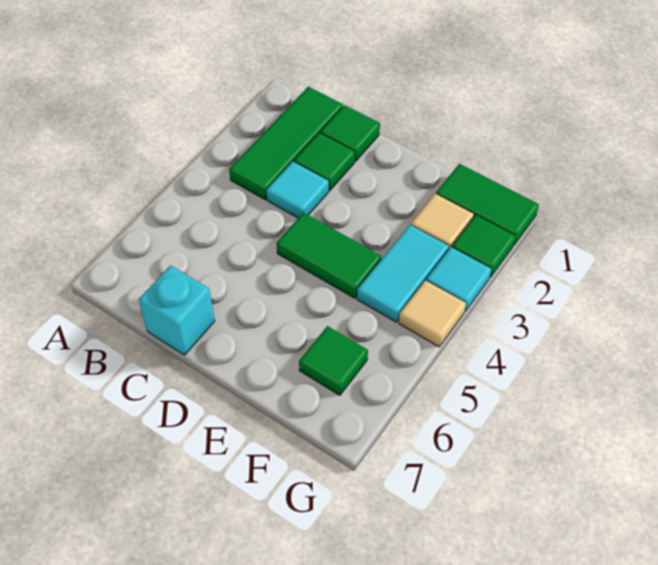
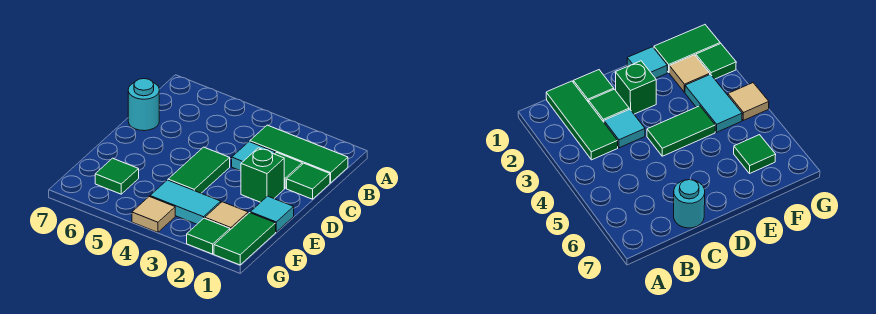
cyan 1x1 brick [139,265,215,355] -> cyan 1x1 round brick [128,79,159,131]
none -> green 1x1 brick [241,148,284,202]
cyan 1x1 tile [426,247,491,311] -> cyan 1x1 tile moved to [250,196,294,232]

